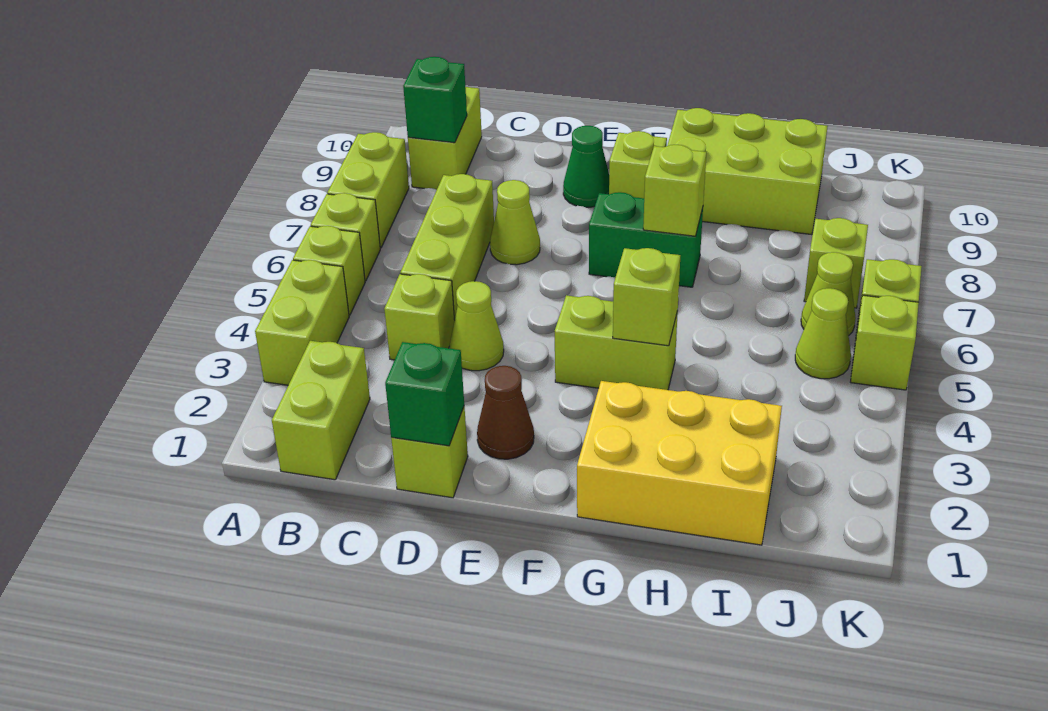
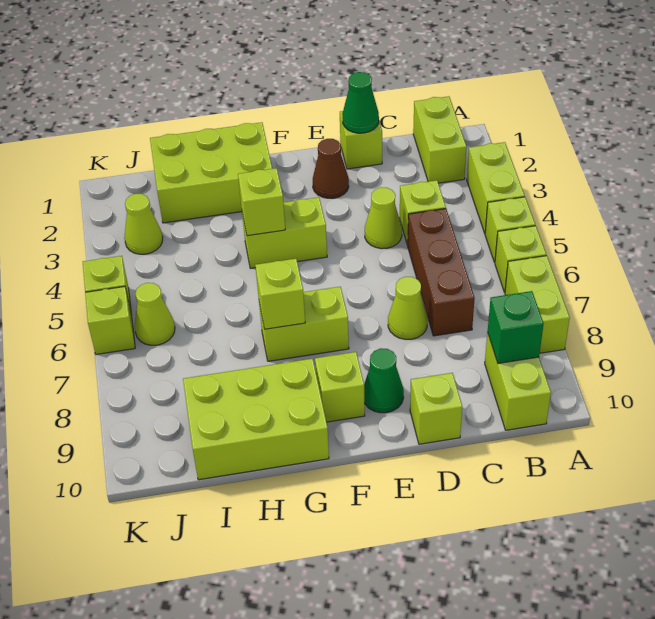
lime 1x3 brick [400,174,494,320] -> brown 1x3 brick [408,209,475,336]
green 1x1 brick [385,342,464,446] -> green 1x1 cone [342,72,379,133]
green 1x2 brick [589,192,703,287] -> lime 1x2 brick [259,287,349,361]
yellow 2x3 brick [577,381,782,545] -> lime 2x3 brick [150,122,272,223]
lime 1x1 cone [795,288,851,379] -> lime 1x1 cone moved to [124,194,163,254]
lime 1x1 brick [804,218,868,308] -> lime 1x1 brick moved to [410,373,462,444]

